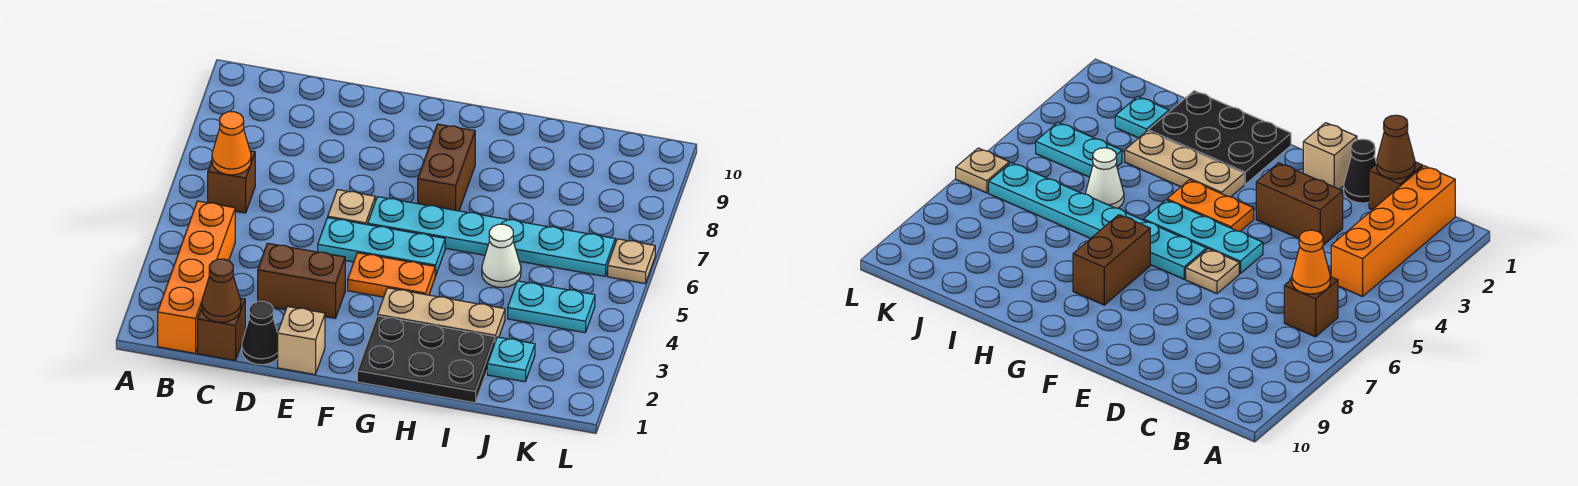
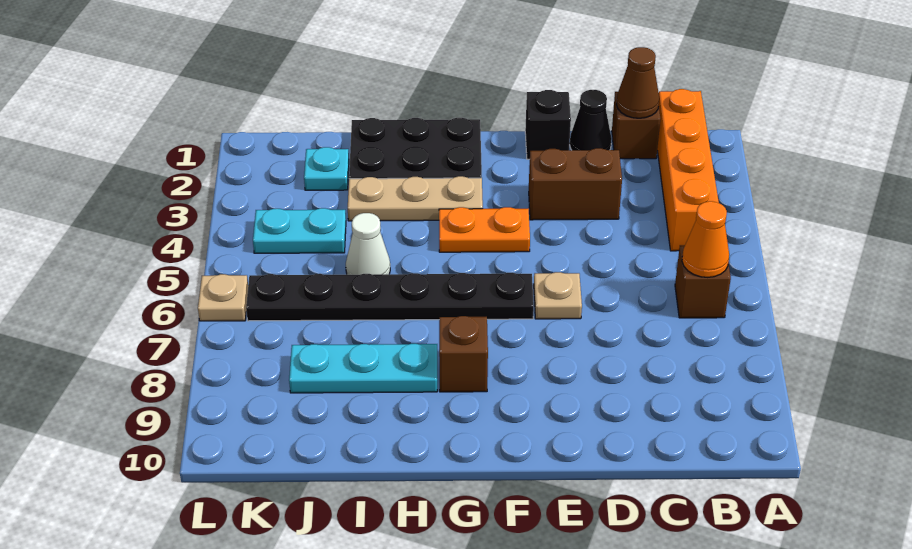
tan 1x1 brick [278,306,325,374] -> black 1x1 brick [525,90,571,159]
cyan 1x3 plate [318,218,445,276] -> cyan 1x3 plate moved to [289,344,437,393]
cyan 1x6 plate [368,197,615,276] -> black 1x6 plate [246,273,534,321]
brown 1x2 brick [418,124,475,211] -> brown 1x1 brick [439,316,488,392]

